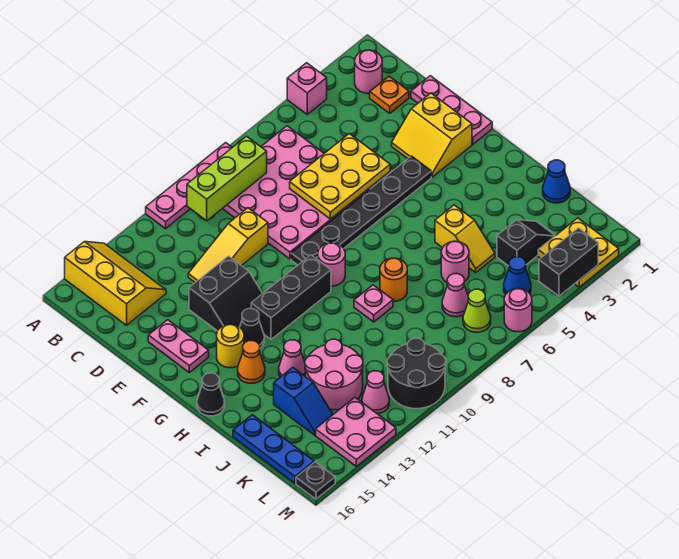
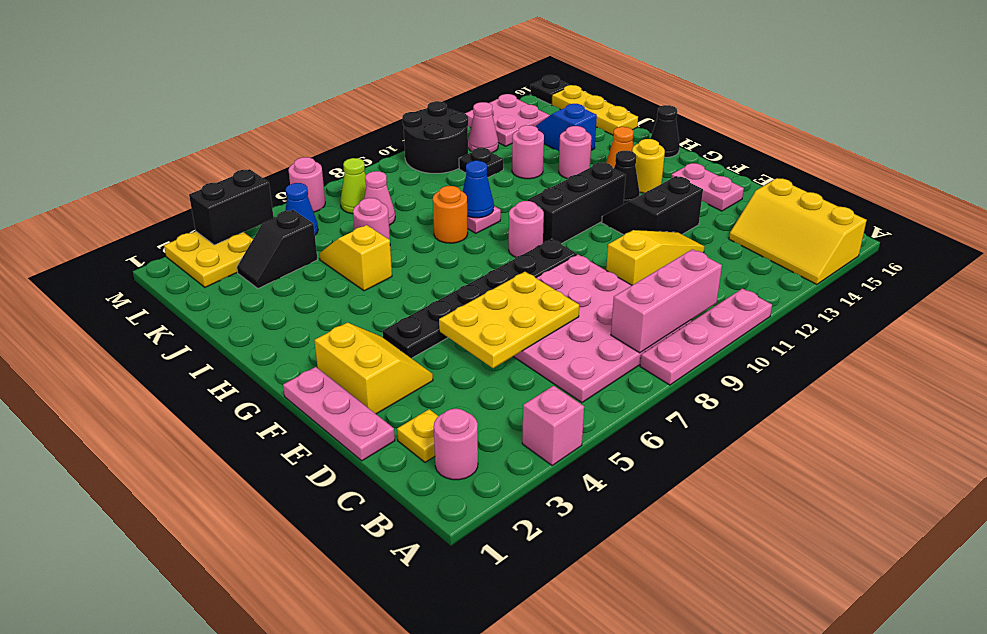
lime 1x3 brick [187,136,267,221] -> pink 1x3 brick [611,249,722,353]
orange 1x1 plate [370,76,409,113] -> yellow 1x1 plate [397,409,438,462]
pink 1x1 cone [279,340,306,377] -> pink 1x1 round brick [559,126,592,179]
blue 1x1 cone [543,160,570,203] -> blue 1x1 cone moved to [463,161,494,218]
pink 2x2 round brick [305,339,363,410] -> pink 1x1 round brick [512,125,544,179]
blue 1x3 plate [233,415,314,483] -> yellow 1x3 plate [552,85,638,135]
none -> black 1x1 plate [459,148,503,177]

